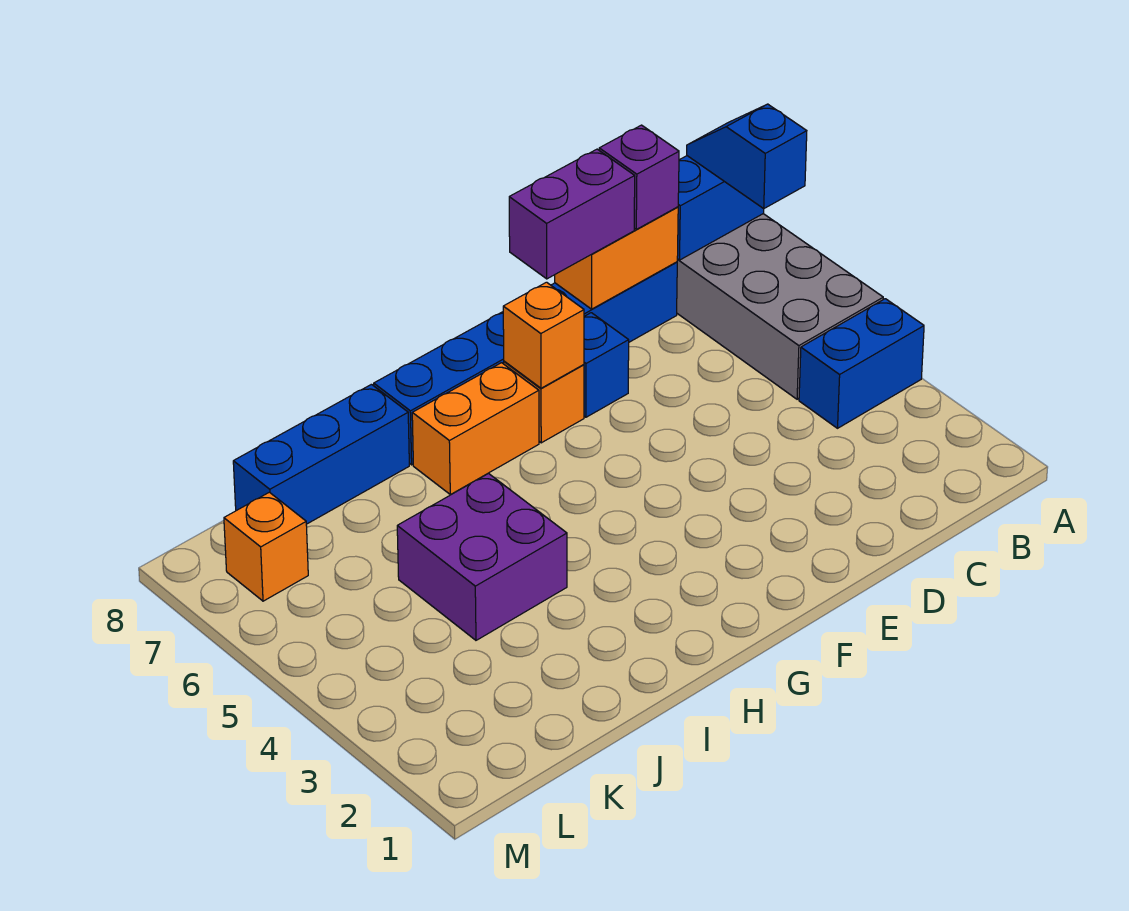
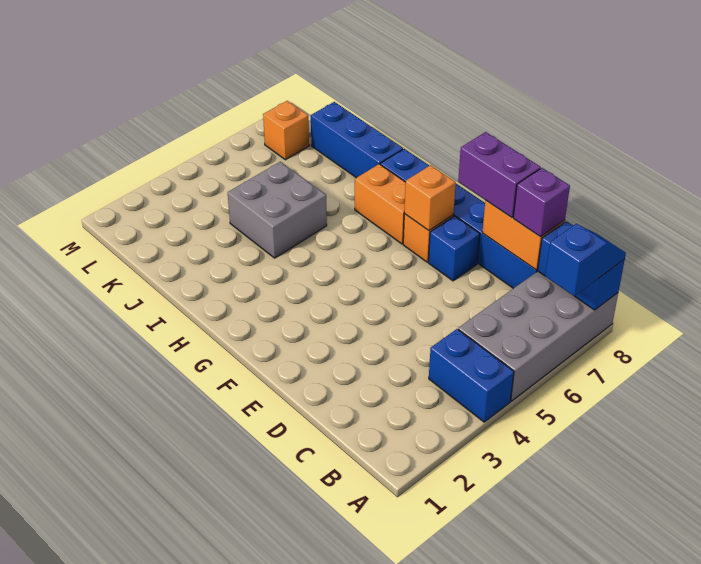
purple 2x2 brick [397,473,567,640] -> grey 2x2 brick [228,162,327,258]

